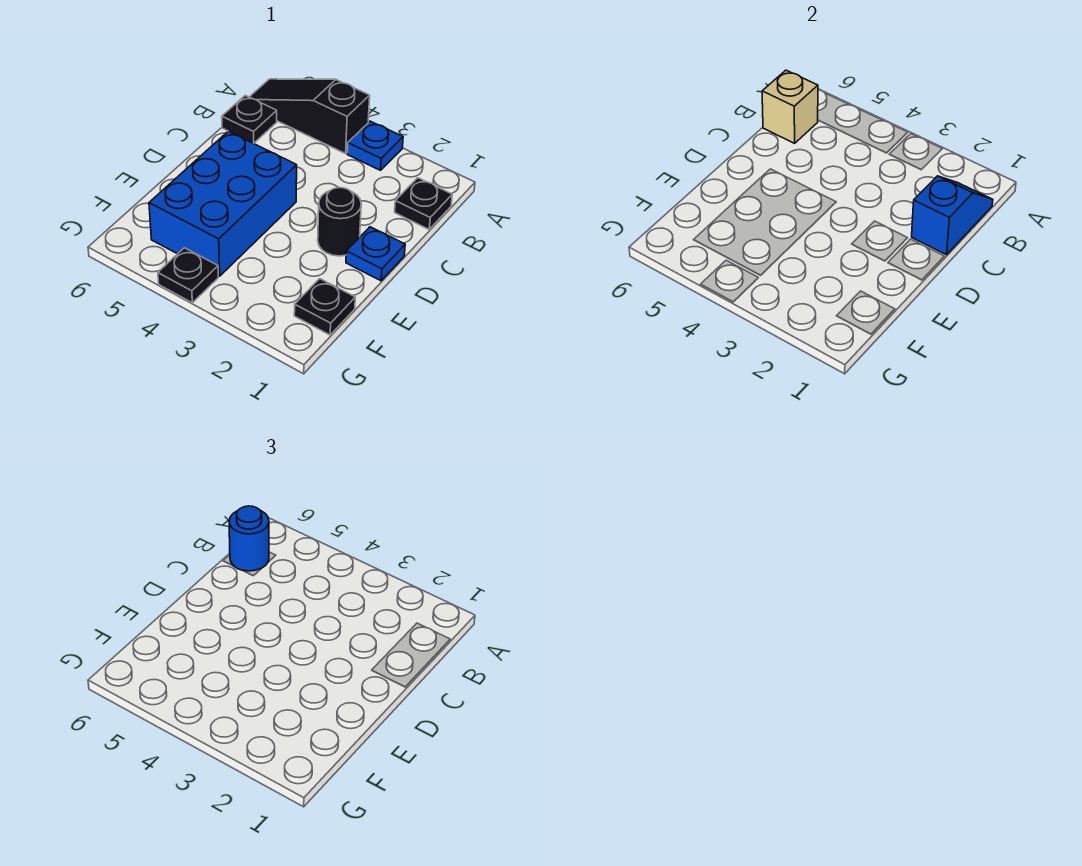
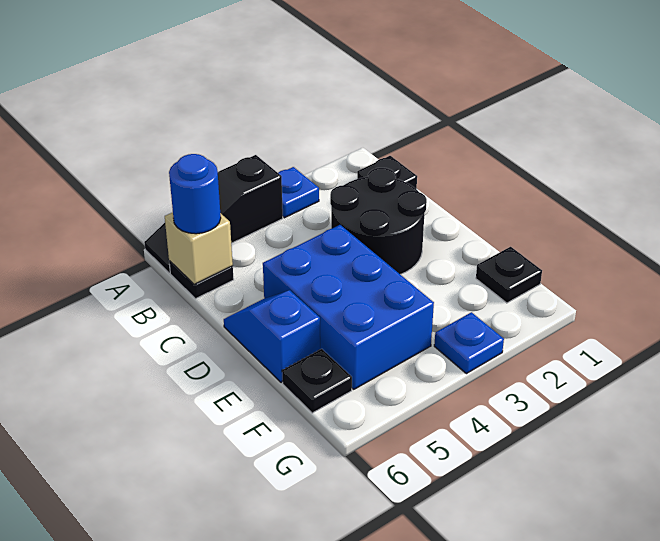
blue 1x2 slope [912,176,993,255] -> blue 1x2 slope moved to [224,290,320,383]
blue 1x1 plate [346,227,405,281] -> blue 1x1 plate moved to [434,312,504,374]
black 1x1 round brick [318,188,361,256] -> black 2x2 round brick [330,168,427,274]
black 1x1 plate [158,248,218,303] -> black 1x1 plate moved to [282,349,352,413]

